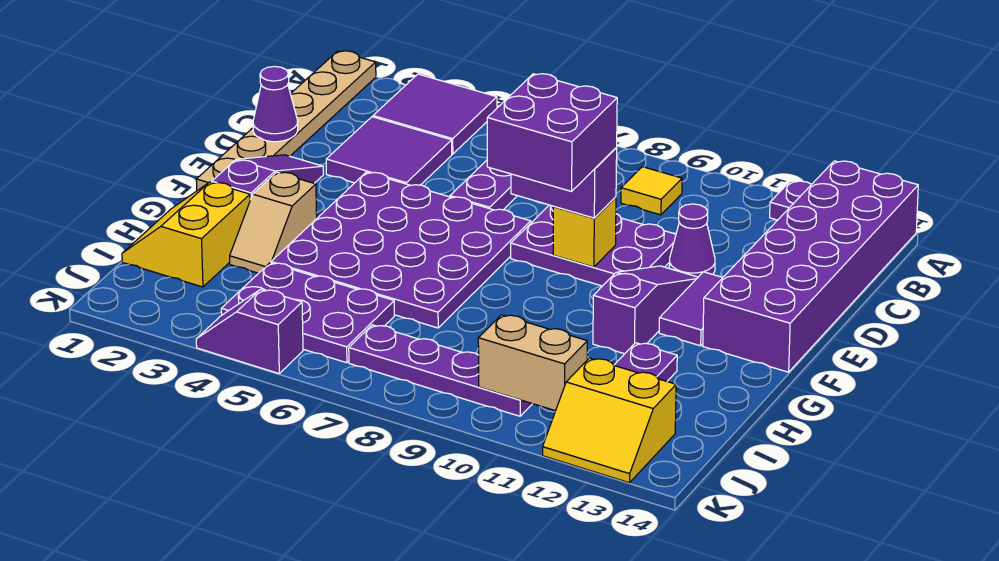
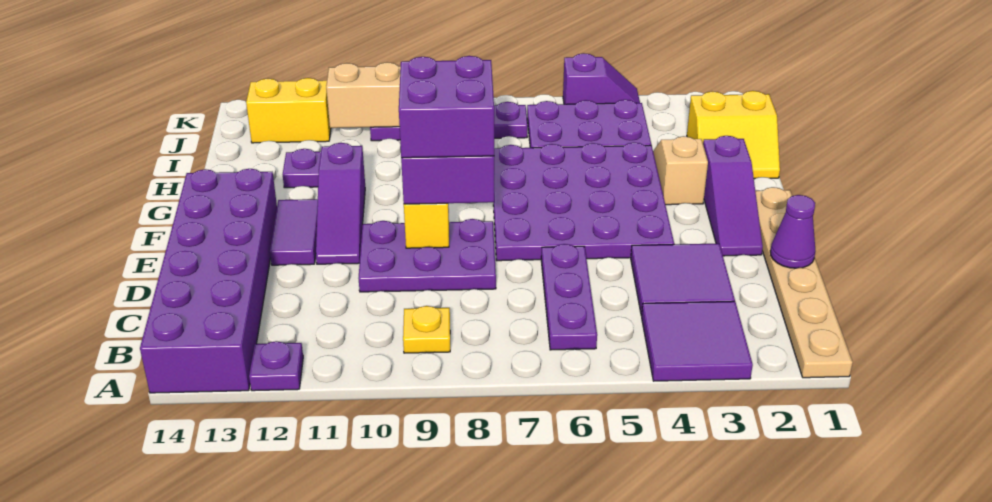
yellow 1x1 tile [621,167,682,215] -> yellow 1x1 plate [403,306,450,353]
purple 1x1 cone [669,204,715,277] -> none
yellow 2x2 slope [122,182,250,287] -> yellow 2x2 slope turned to [687,91,780,179]

